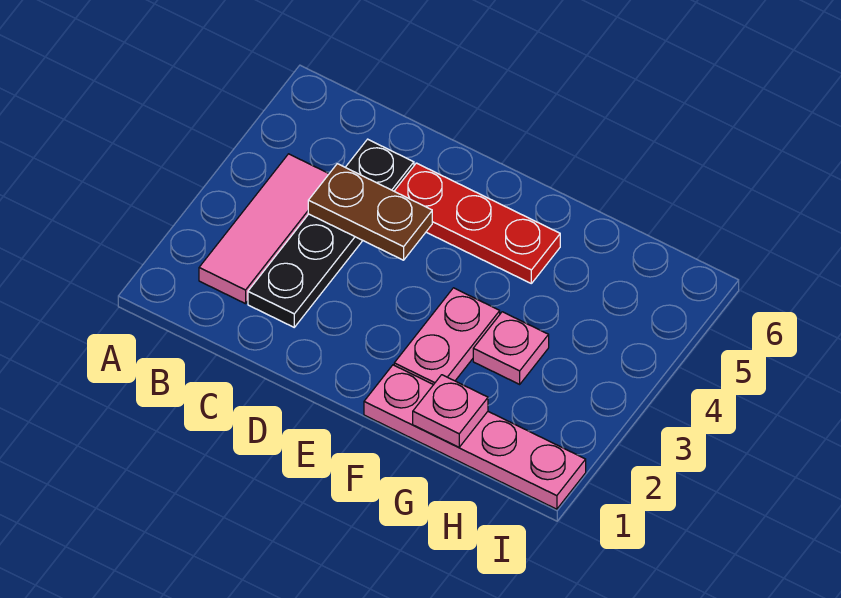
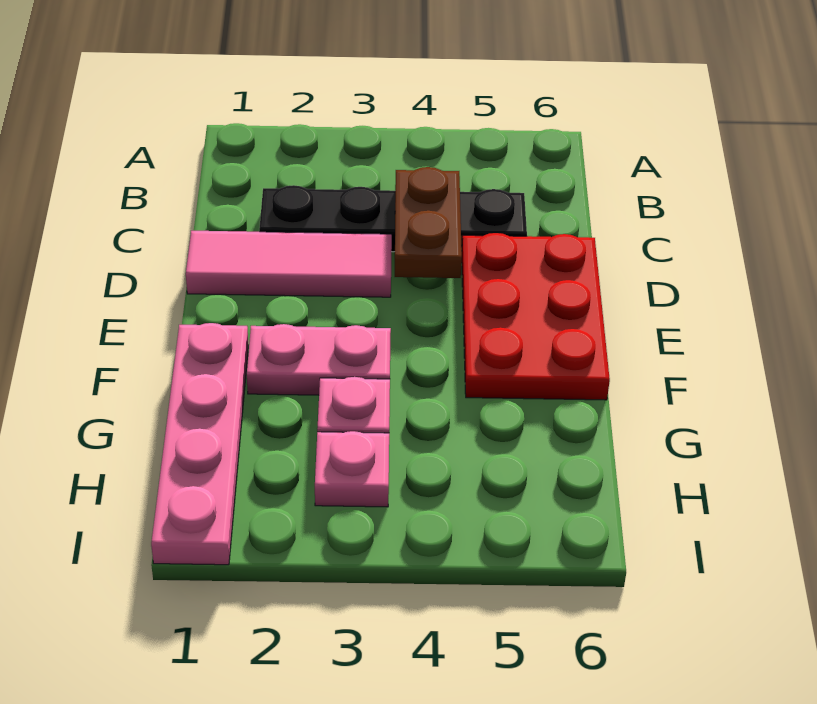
pink 1x3 tile [199,154,329,304] -> pink 1x3 tile moved to [186,231,392,297]
red 1x3 plate [394,163,560,283] -> red 2x3 plate [462,233,610,400]
pink 1x1 plate [413,375,488,447] -> pink 1x1 plate moved to [315,431,389,507]

